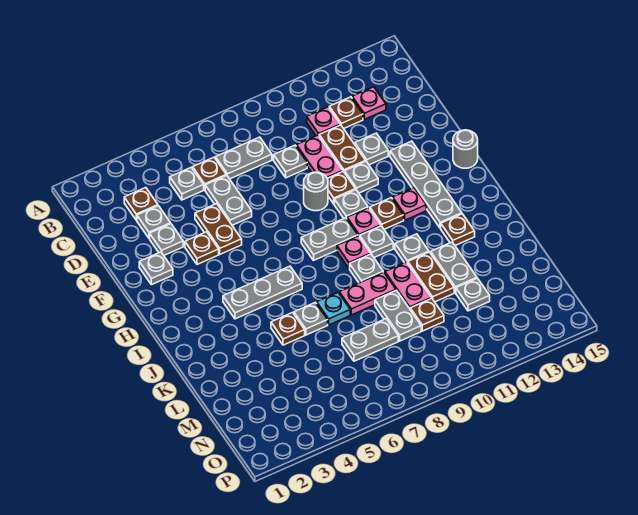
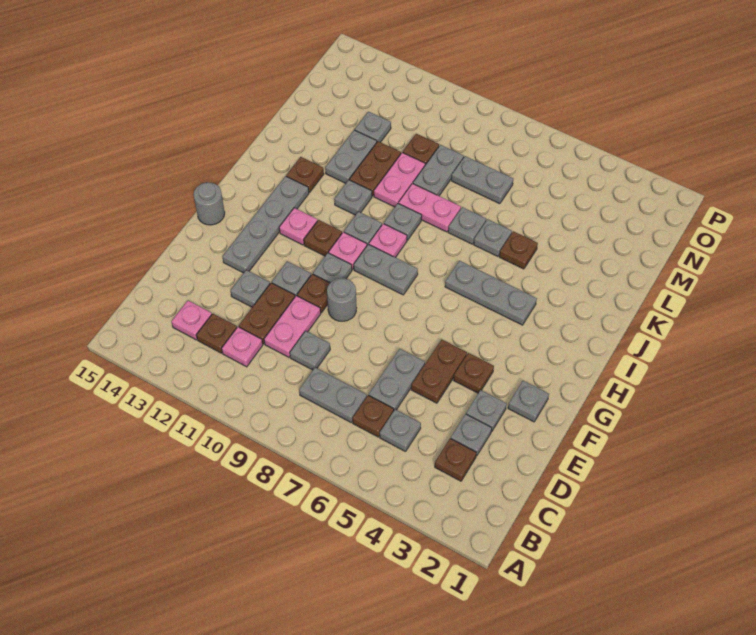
cyan 1x1 plate [317,293,350,325] -> grey 1x1 plate [448,207,486,244]

